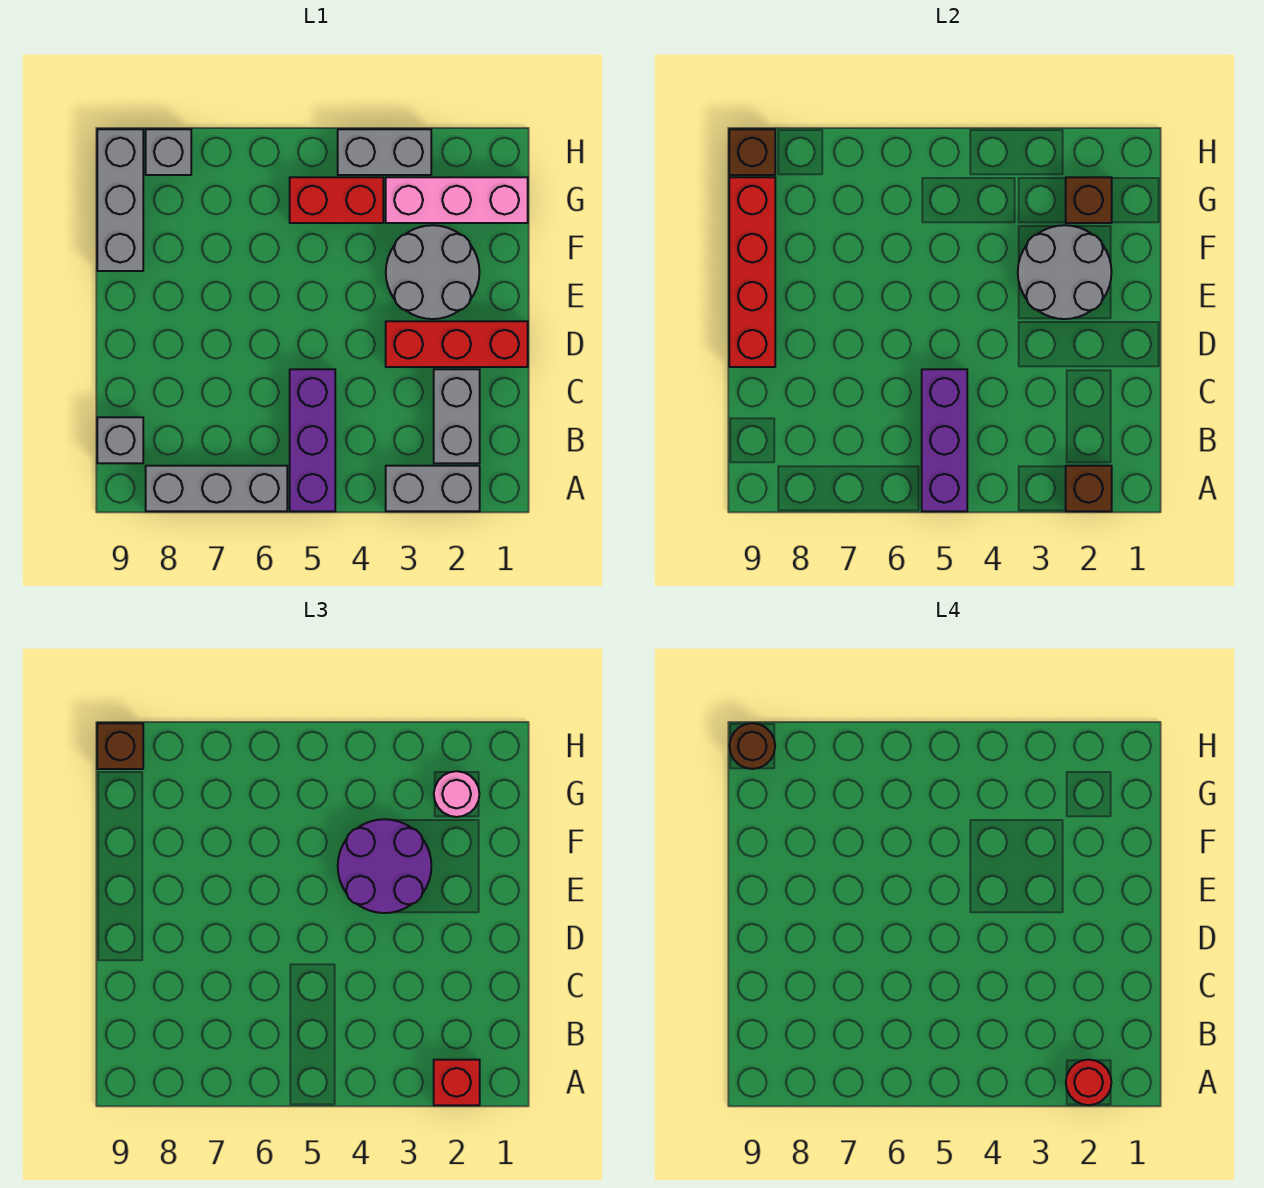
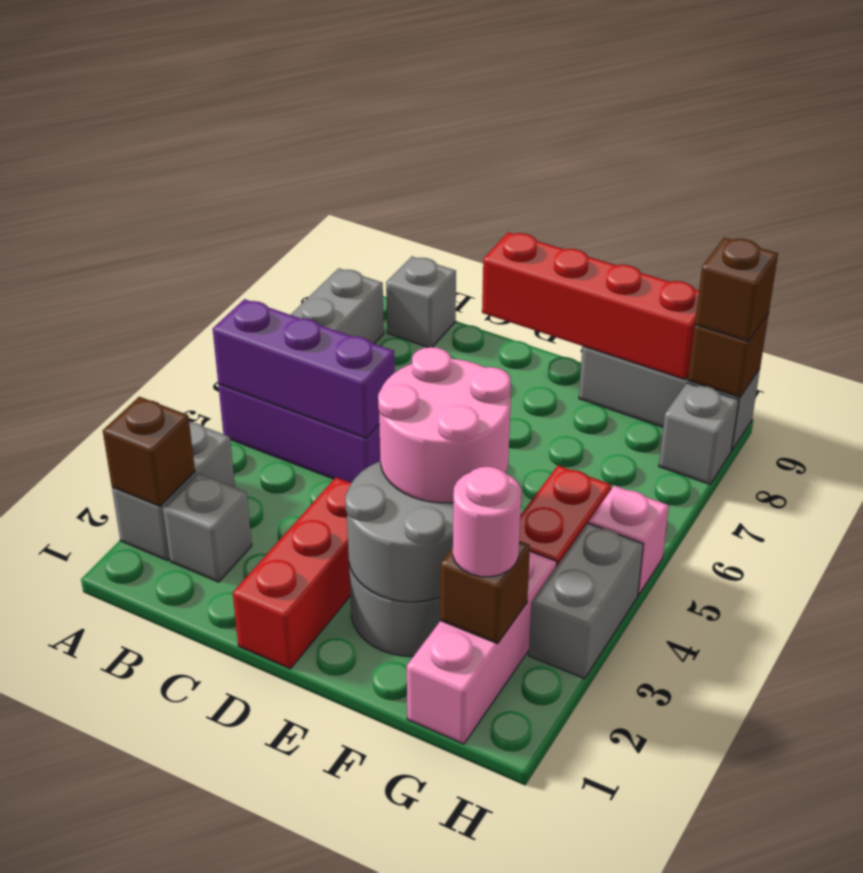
red 1x1 brick [434,1060,480,1105] -> none
red 1x1 round brick [1066,1060,1111,1105] -> none
grey 1x2 brick [434,369,480,463] -> grey 1x1 brick [163,473,252,582]
purple 2x2 round brick [338,819,431,913] -> pink 2x2 round brick [378,347,511,503]
none -> pink 1x1 brick [589,486,669,595]
brown 1x1 round brick [730,723,775,769] -> none

